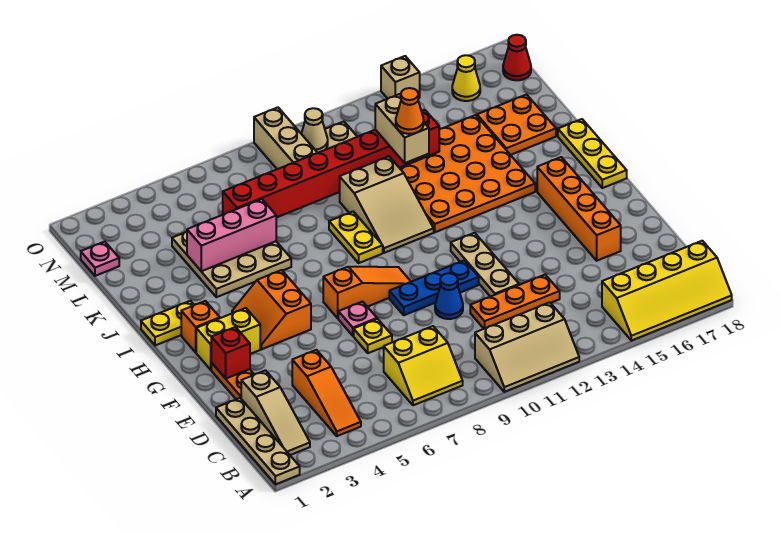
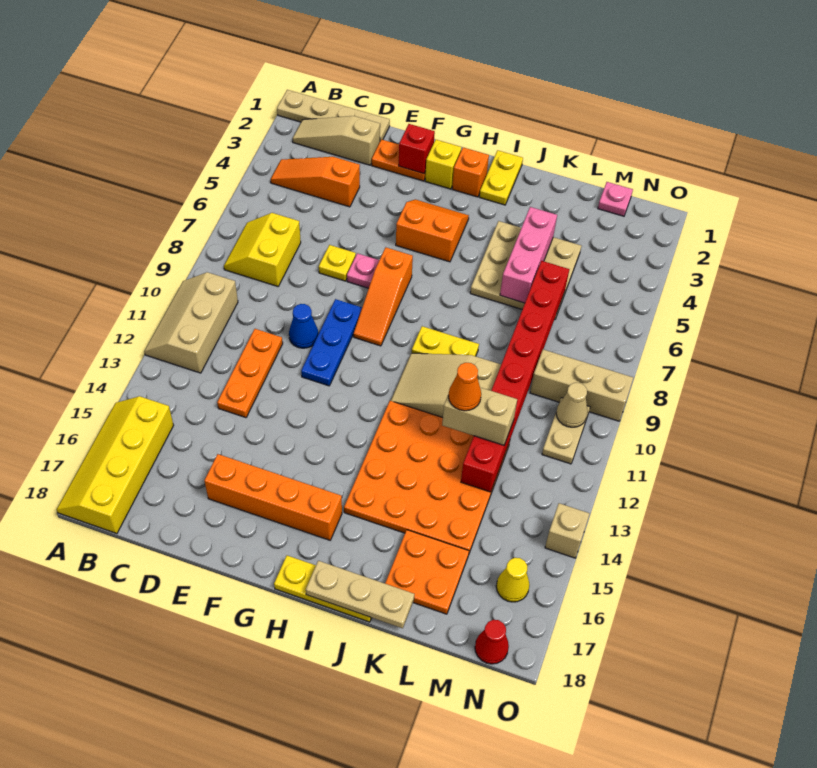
tan 1x3 plate [451,233,519,297] -> tan 1x3 plate moved to [306,561,414,628]
yellow 1x2 brick [196,308,260,370] -> yellow 1x1 brick [425,139,461,189]

